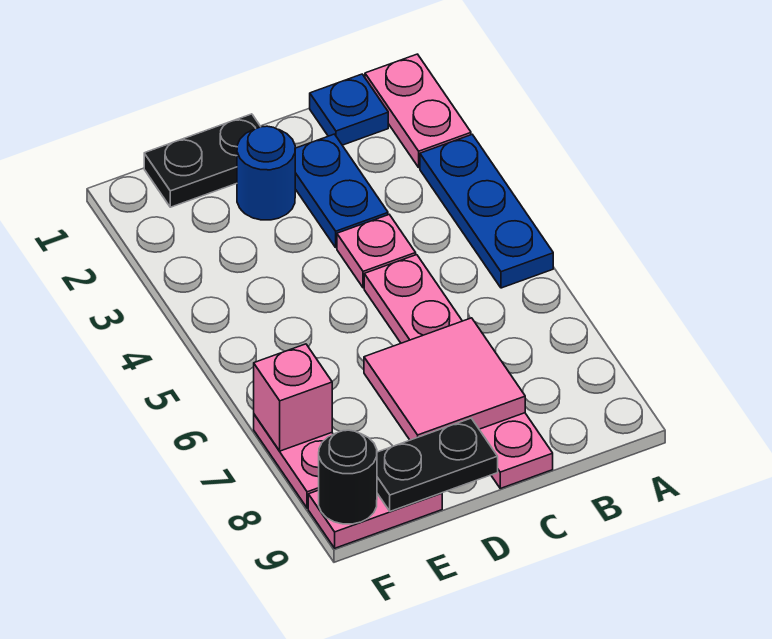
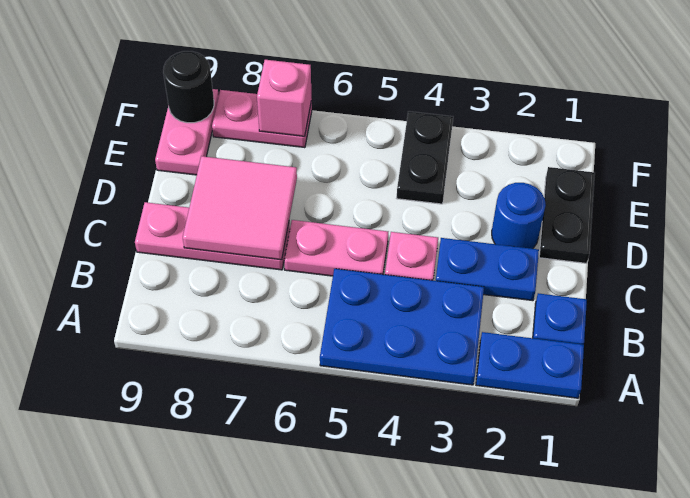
pink 1x2 plate [365,54,471,167] -> blue 1x2 plate [476,332,584,398]
blue 1x3 plate [420,135,553,288] -> blue 2x3 plate [320,269,484,385]
black 1x2 plate [377,418,498,511] -> black 1x2 plate moved to [397,111,453,204]

